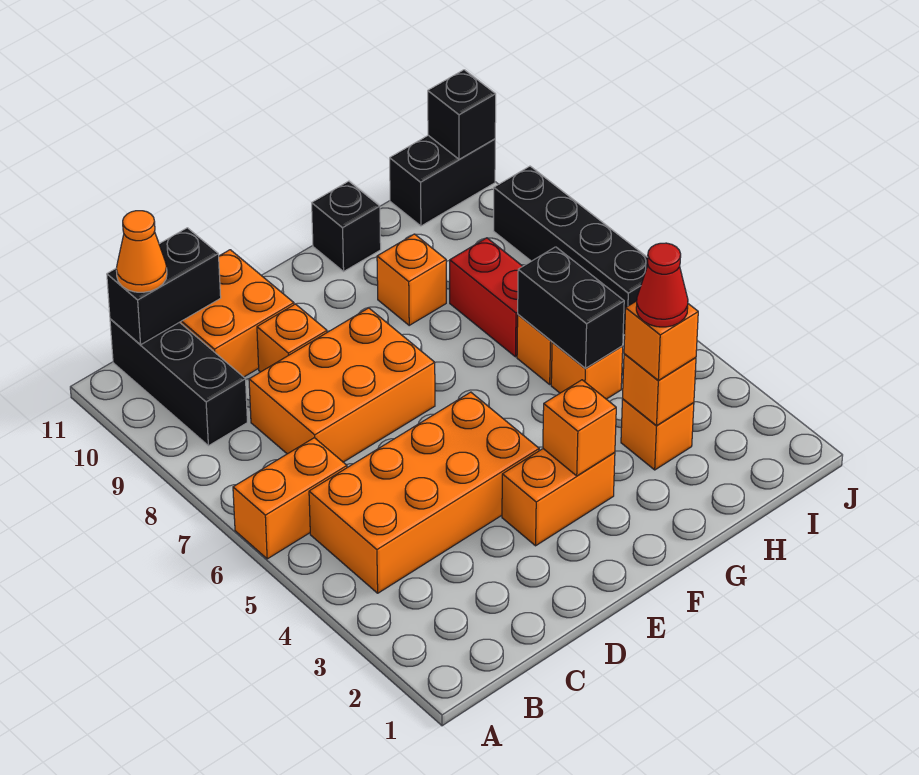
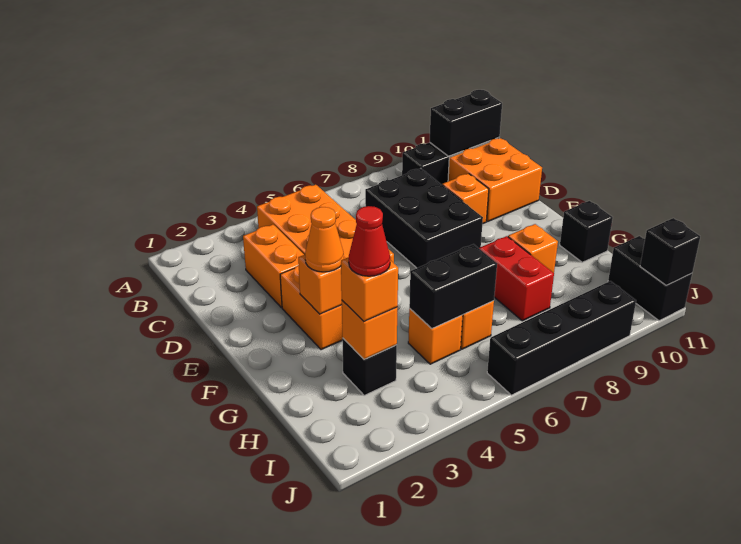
orange 1x2 brick [233,438,347,559] -> orange 1x2 brick moved to [243,225,304,308]
black 1x2 brick [107,228,221,345] -> black 1x2 brick turned to [430,90,502,156]
orange 1x1 cone [116,211,167,292] -> orange 1x1 cone moved to [305,207,344,272]
orange 2x3 brick [249,308,435,462] -> black 2x3 brick [365,168,483,268]
orange 1x1 brick [621,399,694,470] -> black 1x1 brick [342,338,397,395]
red 1x2 brick [450,238,523,357] -> red 1x2 brick turned to [479,236,554,321]

